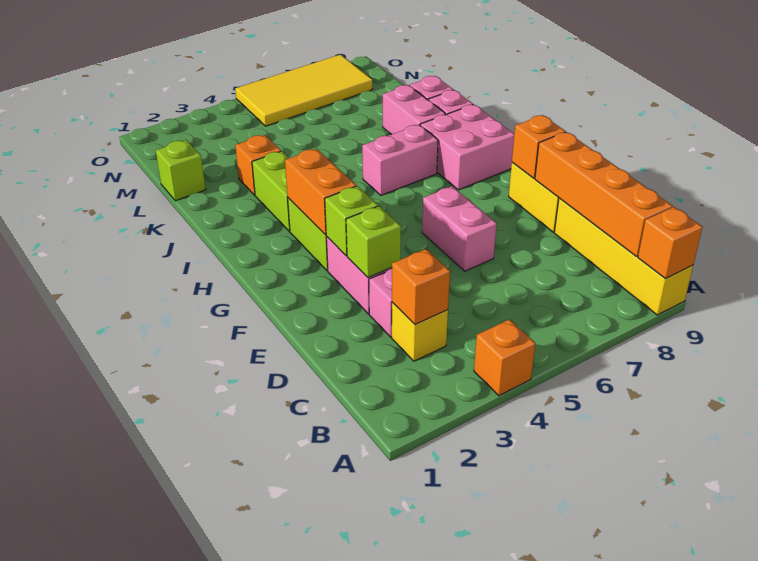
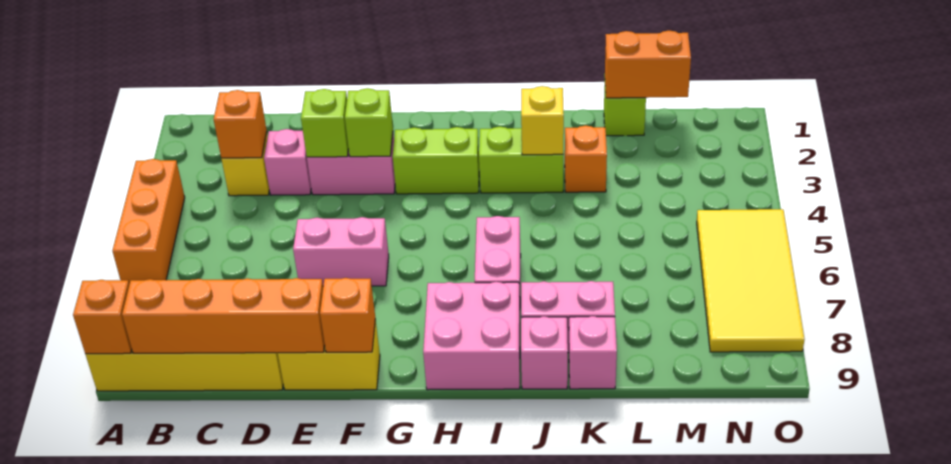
orange 1x1 brick [474,319,535,396] -> orange 1x3 brick [112,159,185,284]
orange 1x2 brick [285,149,356,235] -> orange 1x2 brick moved to [605,31,691,98]
none -> yellow 1x1 brick [521,86,564,155]

